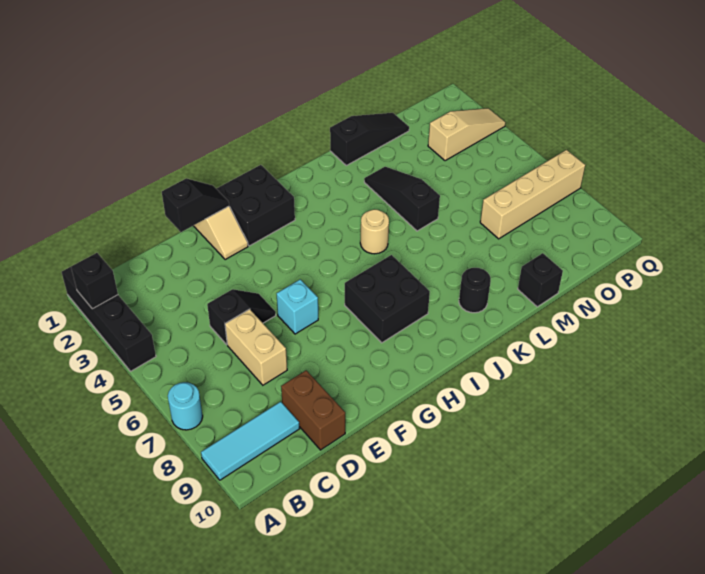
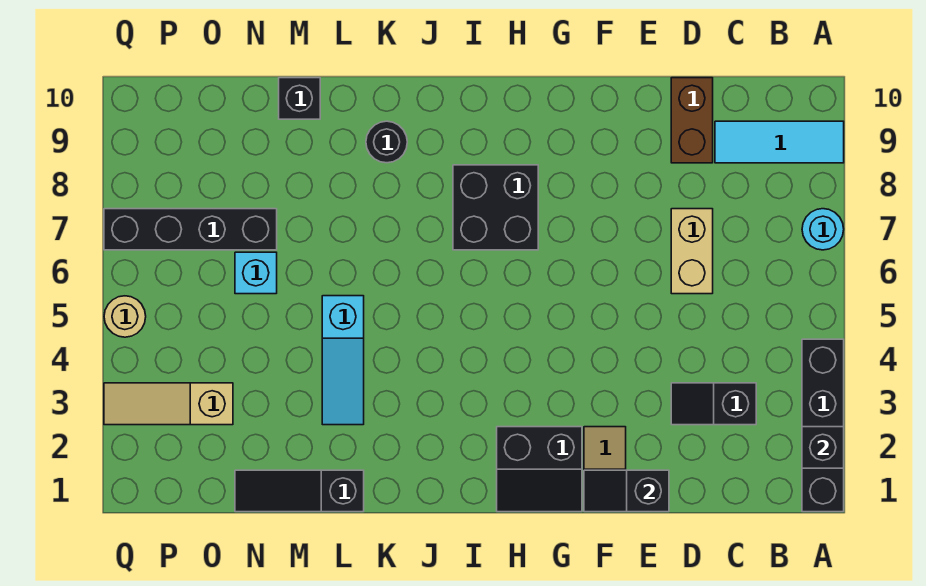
black 1x2 slope [207,289,276,345] -> black 1x2 slope moved to [671,383,756,425]
cyan 1x1 brick [277,279,318,334] -> cyan 1x1 brick moved to [235,252,277,294]
black 2x2 brick [216,165,295,246] -> black 2x2 slope [497,427,582,512]
tan 1x1 round brick [360,209,389,254] -> tan 1x1 round brick moved to [104,296,146,337]
black 1x3 slope [364,167,440,231] -> cyan 1x3 slope [322,296,364,425]
tan 1x4 brick [480,150,585,239] -> black 1x4 brick [104,209,277,250]

